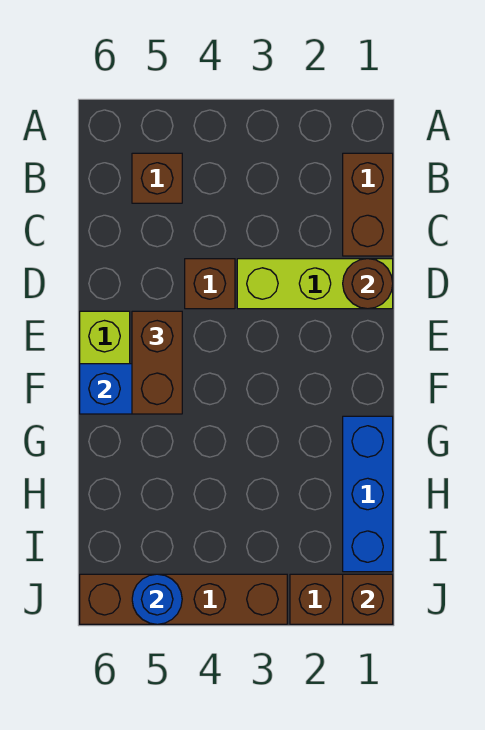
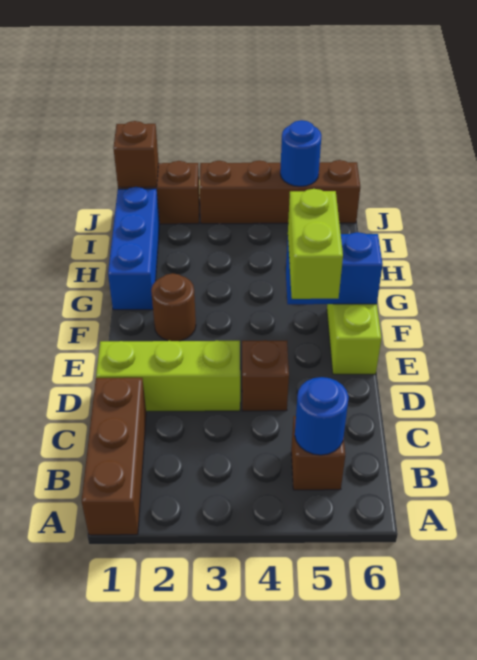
brown 1x2 brick [343,153,393,256] -> brown 1x3 brick [82,378,146,535]
none -> blue 1x1 round brick [295,377,349,455]
brown 1x1 round brick [343,259,393,309] -> brown 1x1 round brick moved to [151,273,196,341]
brown 1x2 brick [132,311,182,414] -> lime 1x2 brick [288,189,343,299]

